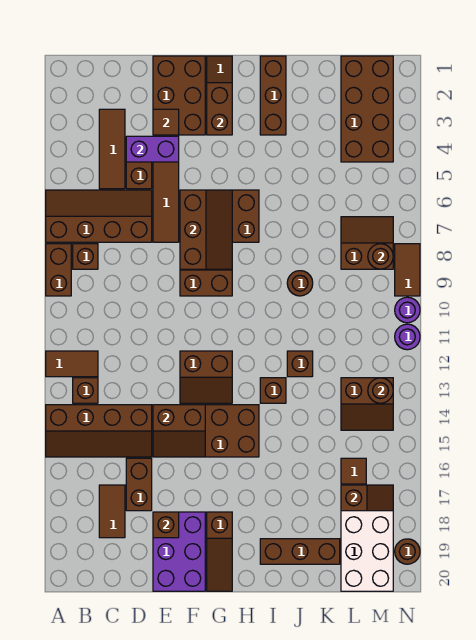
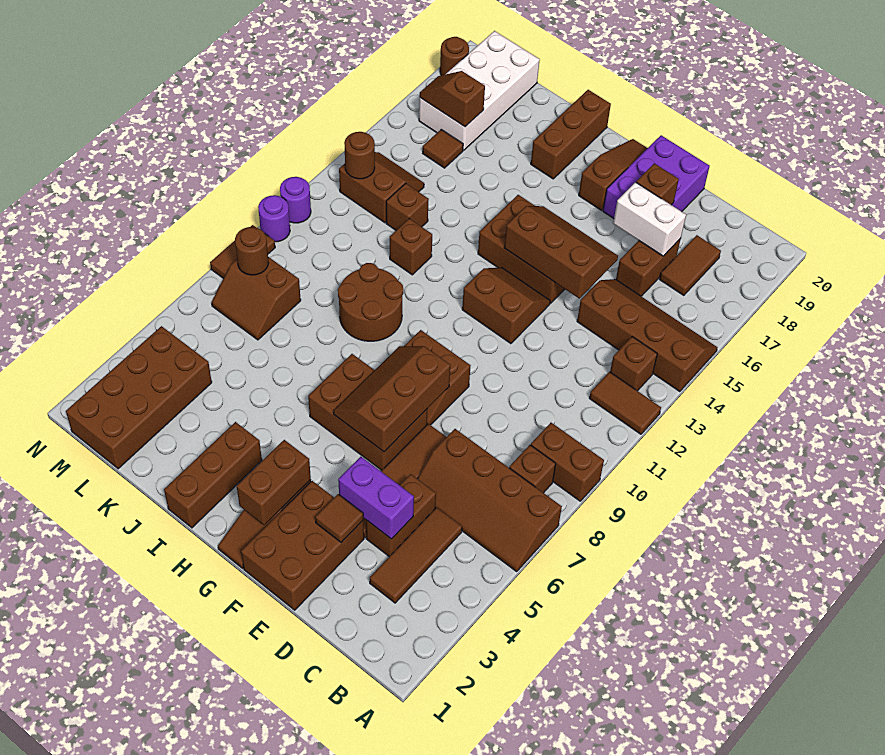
brown 1x2 brick [46,244,71,296] -> brown 1x2 brick turned to [531,423,604,501]
none -> white 1x2 brick [613,182,686,256]
brown 2x2 slope [153,405,205,457] -> brown 2x3 slope [504,206,618,298]
brown 1x1 brick [260,378,286,403] -> brown 1x1 brick moved to [386,183,429,230]
brown 1x3 brick [260,539,340,564] -> brown 1x3 brick turned to [531,90,611,179]
brown 1x1 round brick [287,271,313,296] -> brown 2x2 round brick [338,263,403,341]

